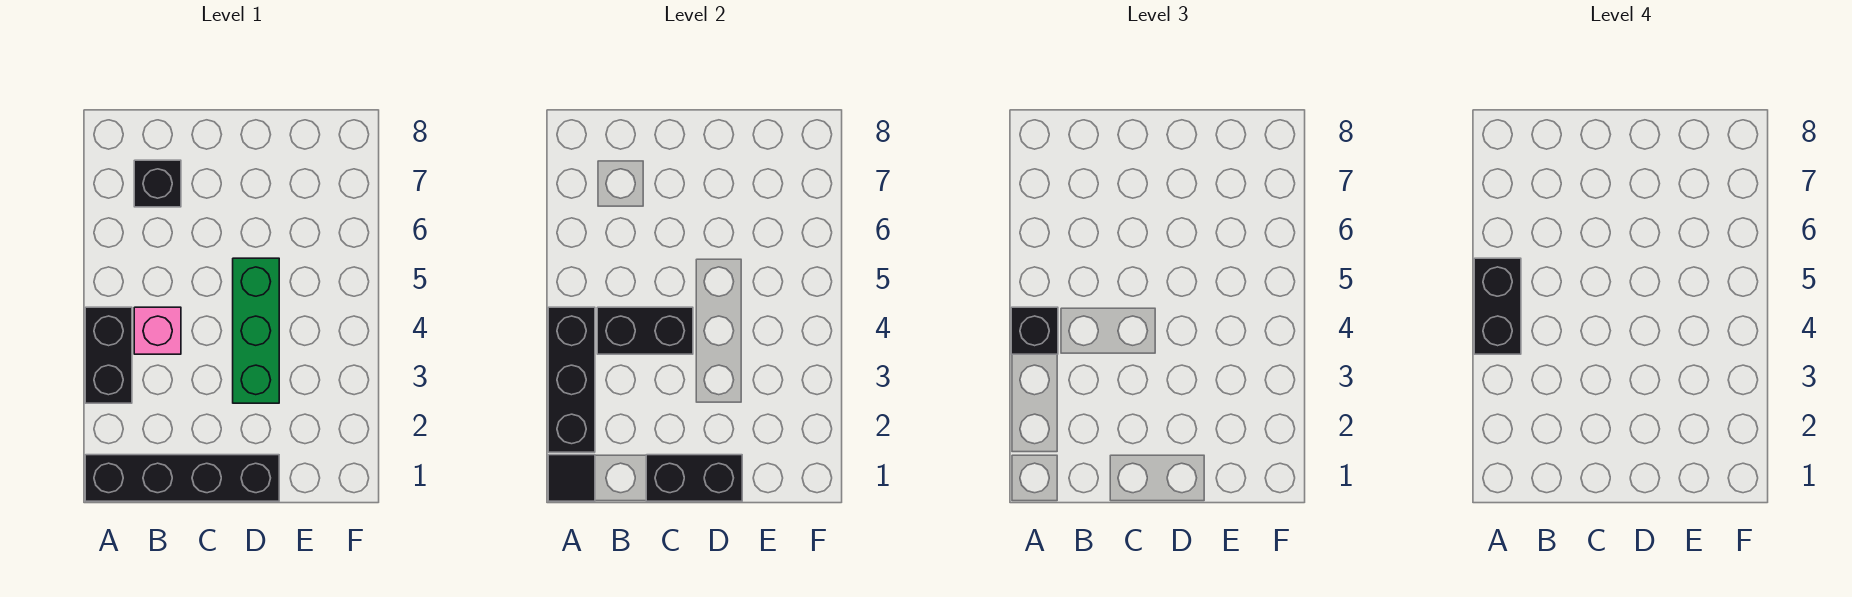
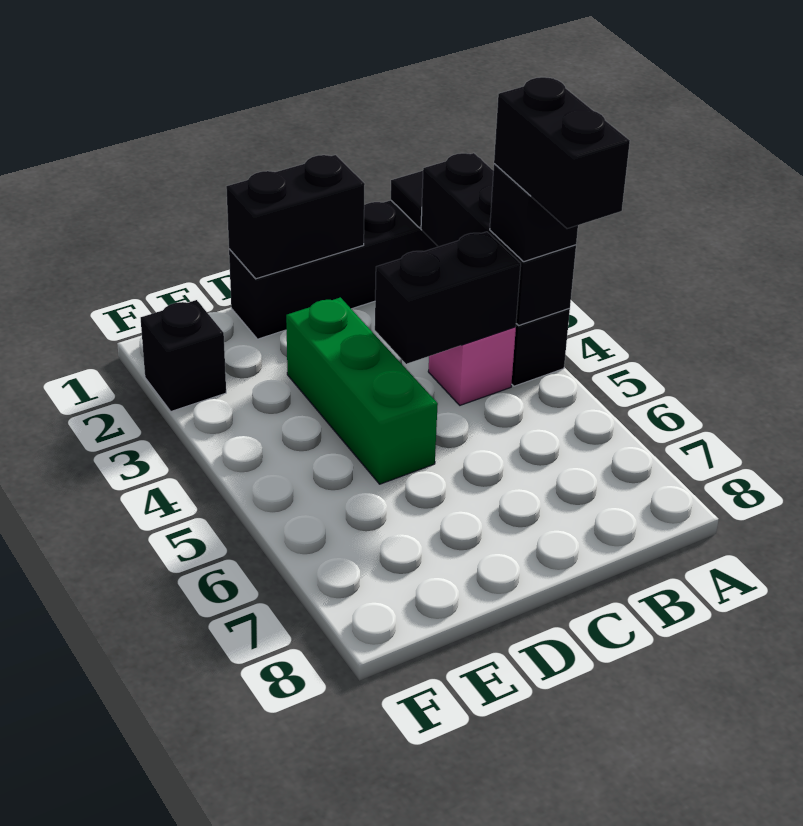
black 1x1 brick [134,160,181,207] -> black 1x1 brick moved to [141,300,226,411]

